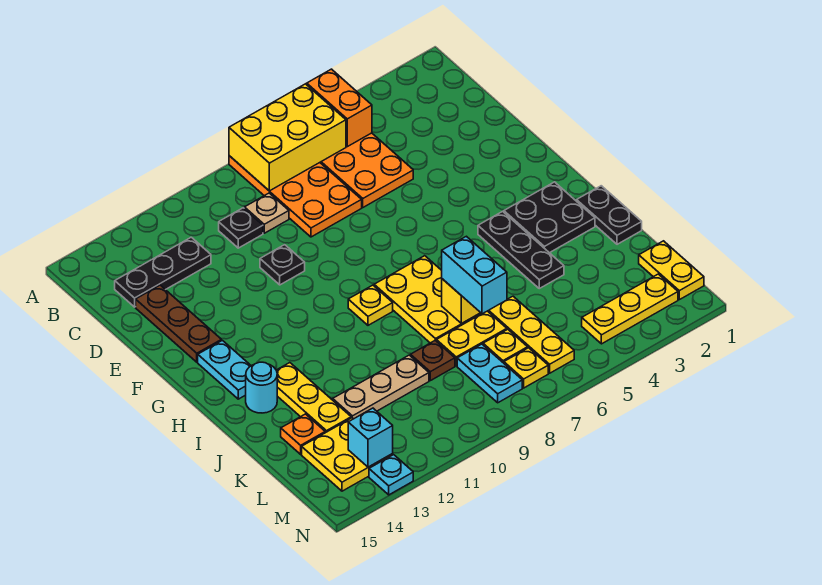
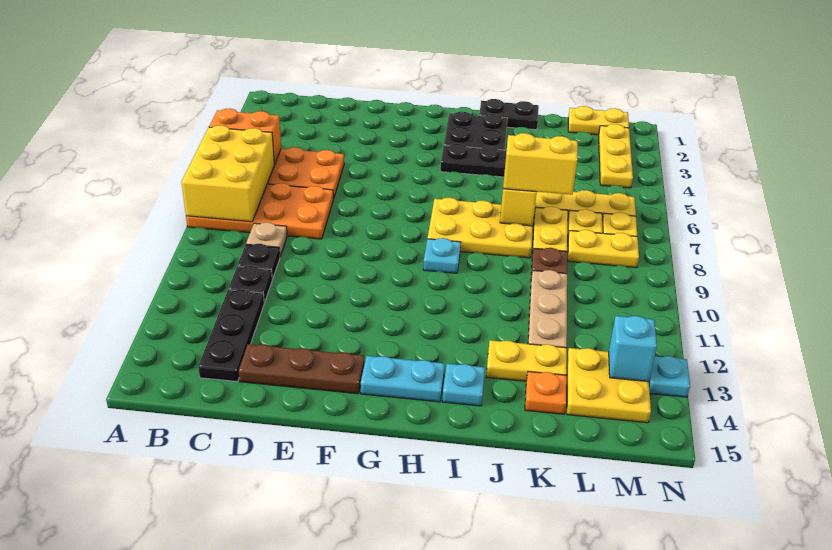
black 1x1 plate [260,245,305,285] -> black 1x1 plate moved to [229,266,272,303]
yellow 1x1 plate [348,285,393,325] -> cyan 1x1 plate [423,238,461,273]
yellow 1x3 plate [276,363,351,433] -> yellow 1x2 plate [486,340,567,381]
cyan 1x1 round brick [246,362,277,413] -> cyan 1x1 plate [442,364,485,406]
cyan 1x2 brick [442,236,507,314] -> yellow 1x2 brick [503,133,578,195]
cyan 1x2 plate [457,344,522,403] -> yellow 1x2 plate [568,230,639,268]

